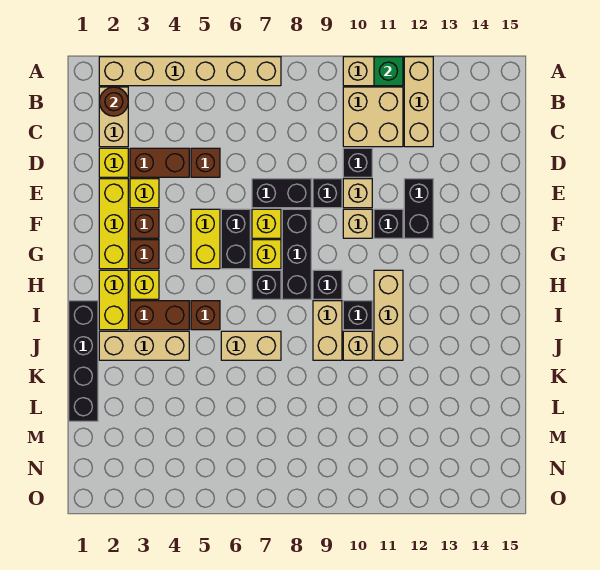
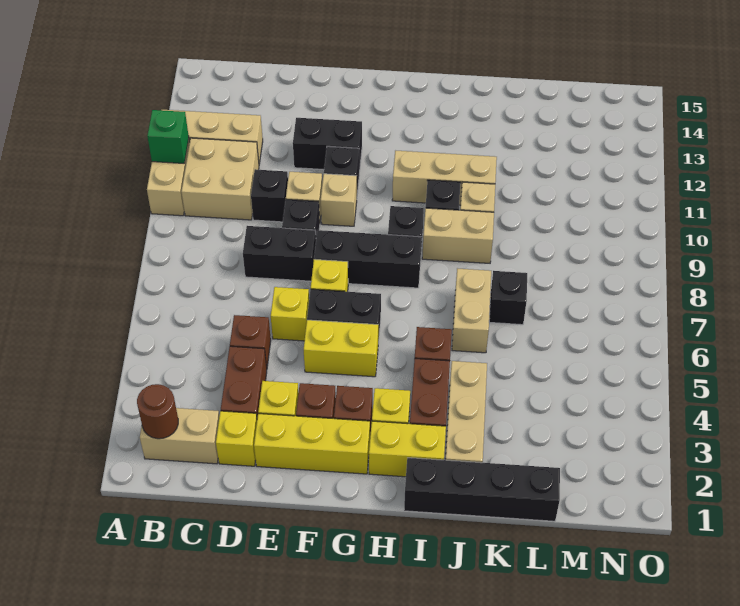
tan 1x6 brick [99,57,281,86] -> none
black 1x2 brick [252,179,311,208] -> black 1x2 brick turned to [243,226,316,281]
yellow 1x1 brick [252,240,281,269] -> yellow 1x1 brick moved to [271,287,309,341]
black 1x1 brick [252,270,281,299] -> black 1x1 brick moved to [489,271,527,325]

